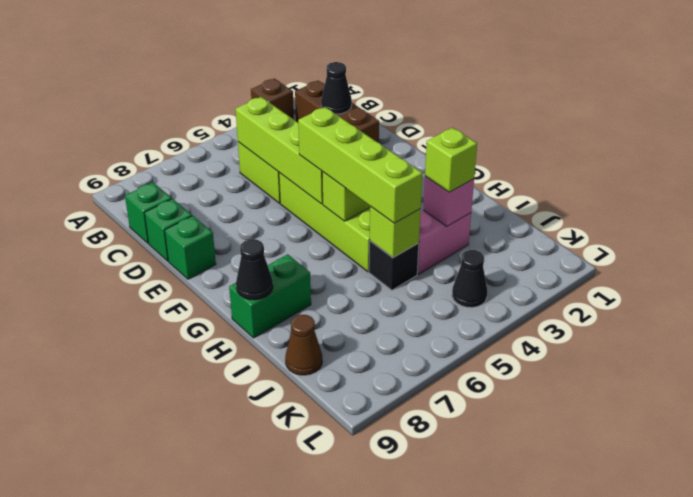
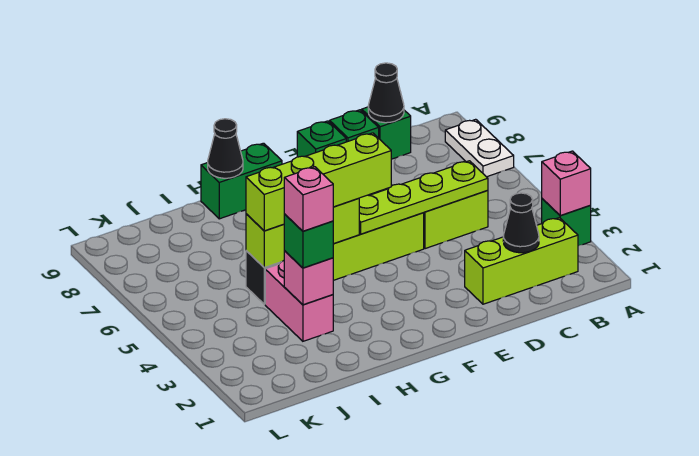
brown 1x1 brick [251,79,294,119] -> green 1x1 brick [542,199,591,246]
none -> pink 1x1 brick [542,151,591,216]
none -> white 1x2 plate [445,119,514,177]
brown 1x3 brick [295,81,379,143] -> lime 1x3 brick [465,218,578,304]
lime 1x4 brick [236,97,323,204] -> lime 1x4 plate [359,161,488,234]
green 1x2 brick [229,254,311,338] -> green 1x2 brick turned to [201,143,282,219]
lime 1x1 brick [425,128,477,192] -> green 1x1 brick [284,214,333,268]
none -> pink 1x1 brick [284,167,333,231]
brown 1x1 cone [285,315,322,375] -> none
black 1x1 cone [452,250,487,308] -> black 1x1 cone moved to [368,63,404,123]

